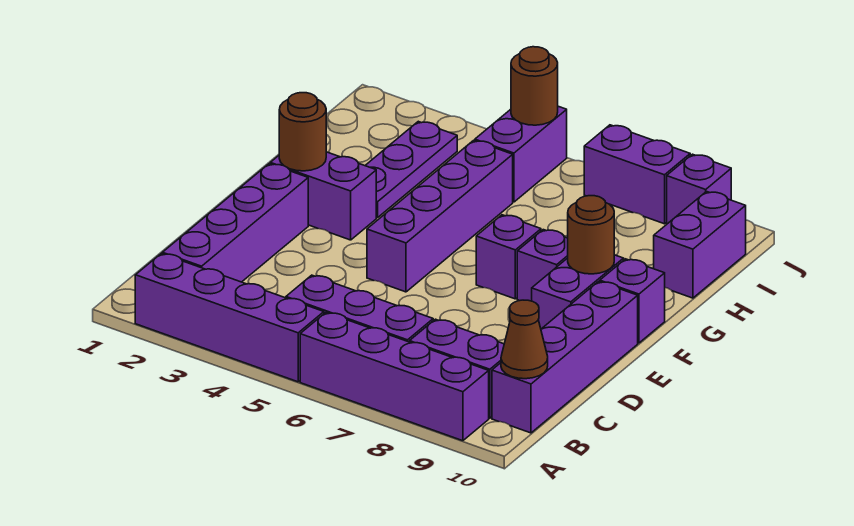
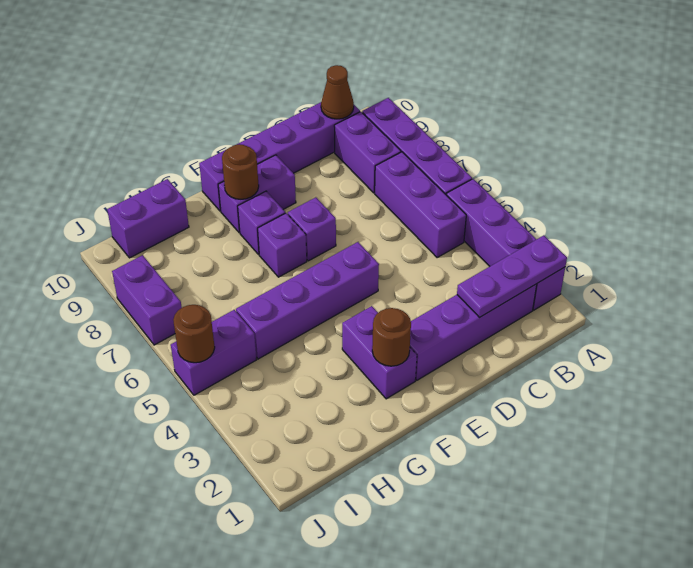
purple 1x3 plate [365,121,457,218] -> purple 1x3 plate moved to [457,235,567,317]
purple 1x1 brick [667,154,731,224] -> purple 1x1 brick moved to [288,197,336,261]

